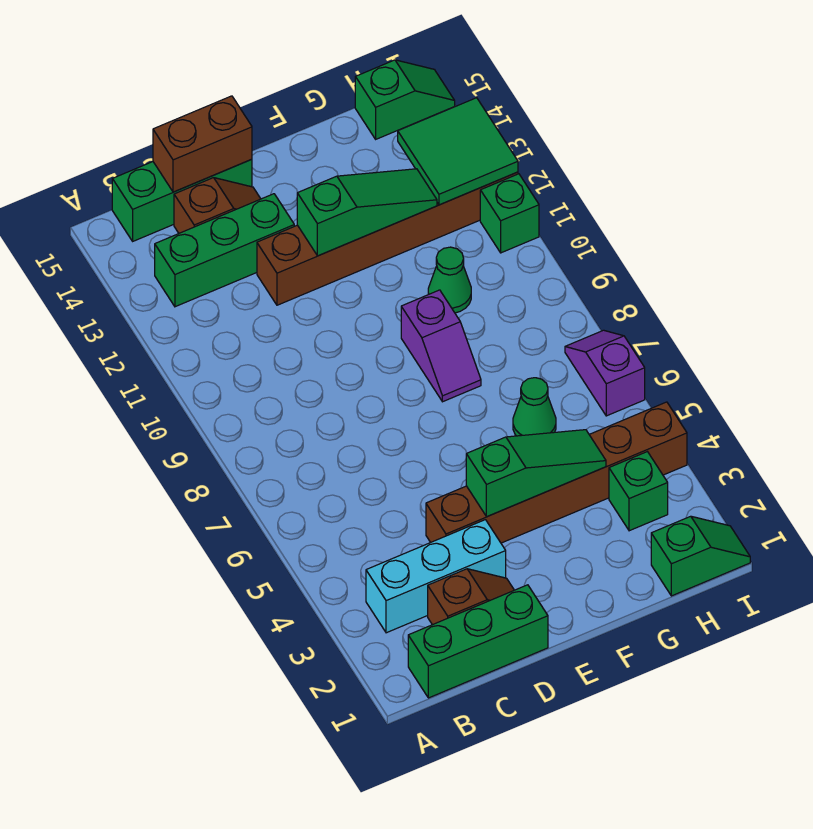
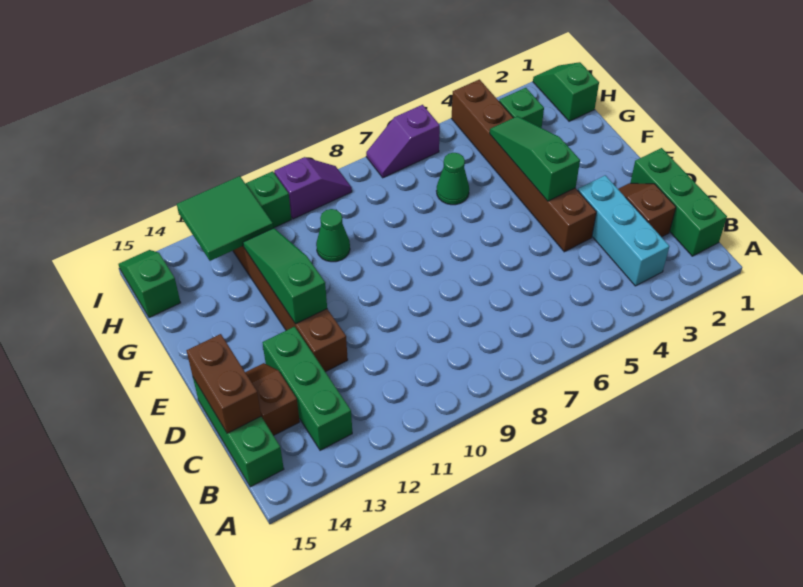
purple 1x2 slope [401,290,481,402] -> purple 1x2 slope moved to [274,157,352,219]

